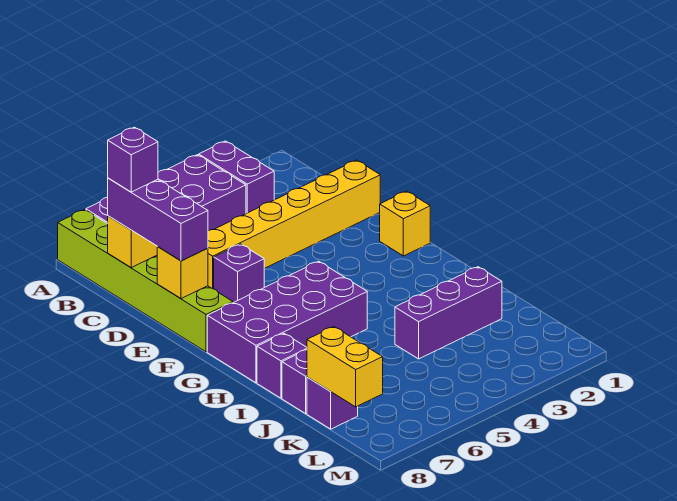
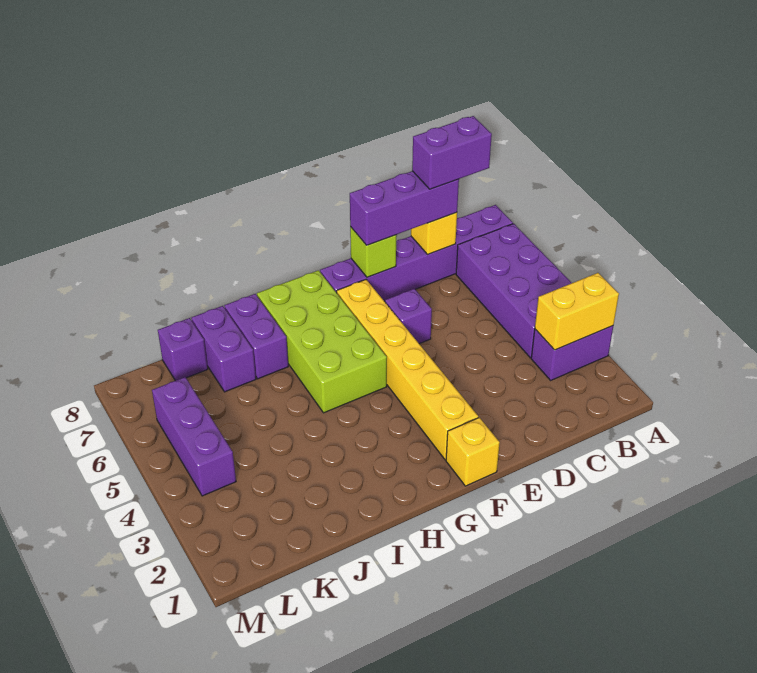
lime 1x6 brick [58,210,233,352] -> purple 1x6 brick [320,205,513,301]
purple 1x1 brick [108,127,158,192] -> purple 1x2 brick [412,116,492,189]
yellow 1x6 brick [208,160,380,289] -> yellow 1x6 brick moved to [337,280,478,460]
yellow 1x1 brick [157,247,208,299] -> lime 1x1 brick [350,227,396,277]
purple 2x4 brick [207,261,367,383] -> lime 2x4 brick [257,270,387,413]
purple 1x1 brick [257,334,307,398] -> purple 1x2 brick [224,294,288,379]
purple 1x3 brick [395,267,502,359] -> purple 1x3 brick moved to [152,377,236,496]
yellow 1x2 brick [307,327,383,407] -> yellow 1x2 brick moved to [535,273,619,350]

